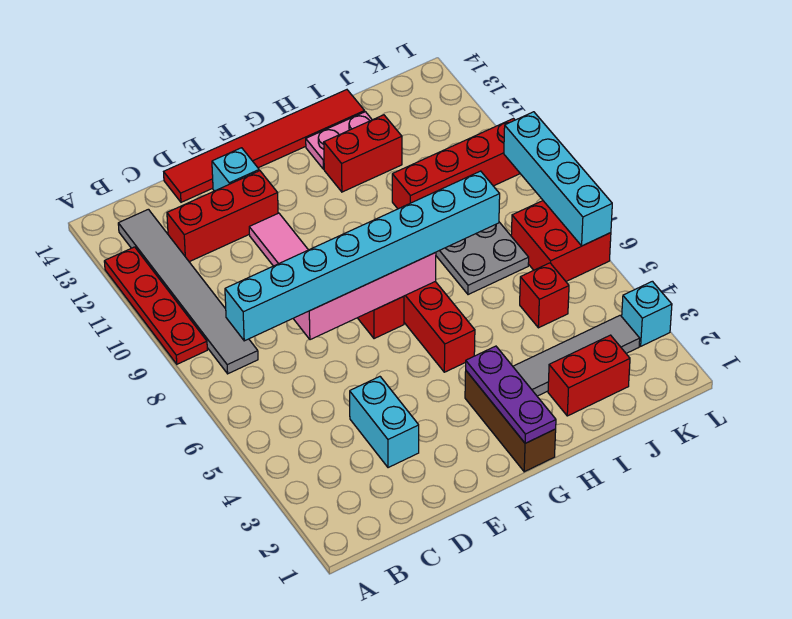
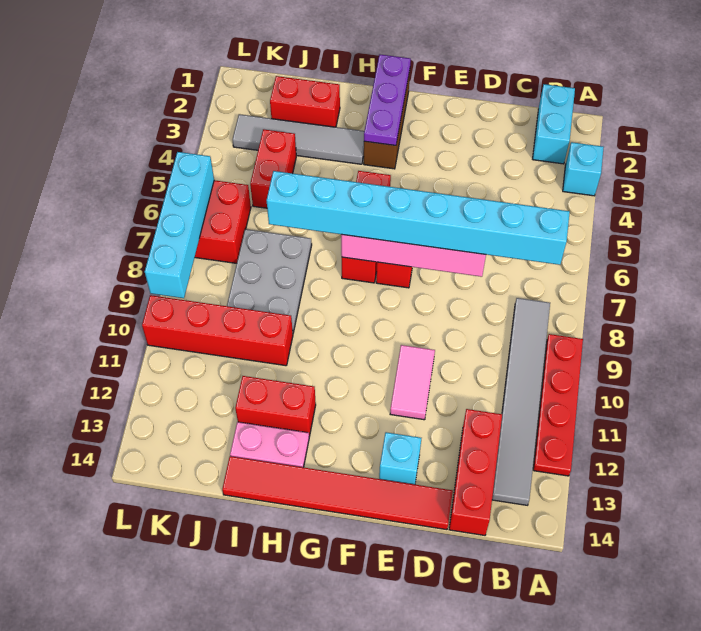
red 1x3 brick [167,171,278,262] -> red 1x3 brick turned to [449,409,502,535]
cyan 1x2 brick [350,377,419,468] -> cyan 1x2 brick moved to [533,84,575,164]
red 1x1 brick [520,263,569,328] -> red 1x2 brick [250,129,296,208]
cyan 1x1 brick [622,281,672,346] -> cyan 1x1 brick moved to [563,142,604,196]

